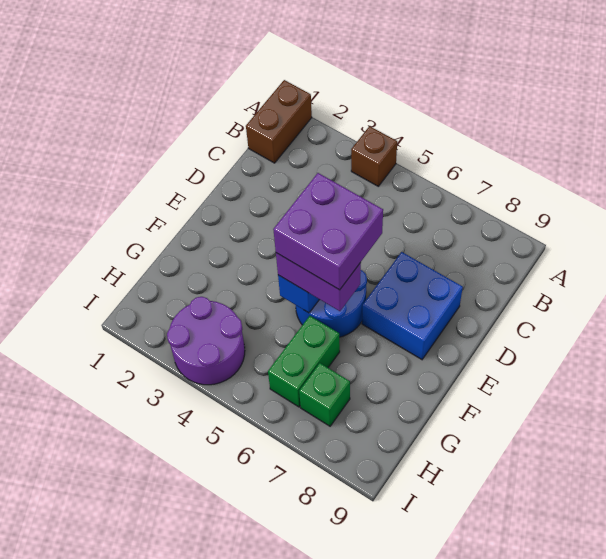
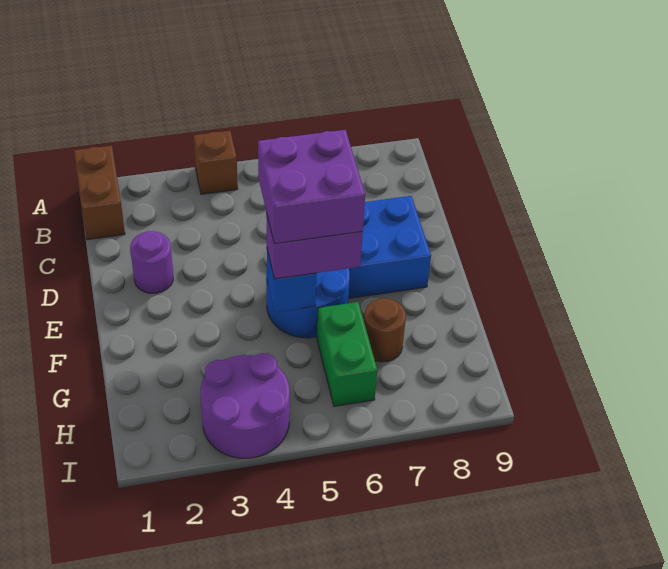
none -> purple 1x1 round brick [130,231,173,293]
none -> brown 1x1 round brick [364,298,406,362]
green 1x1 brick [299,363,350,426] -> none

